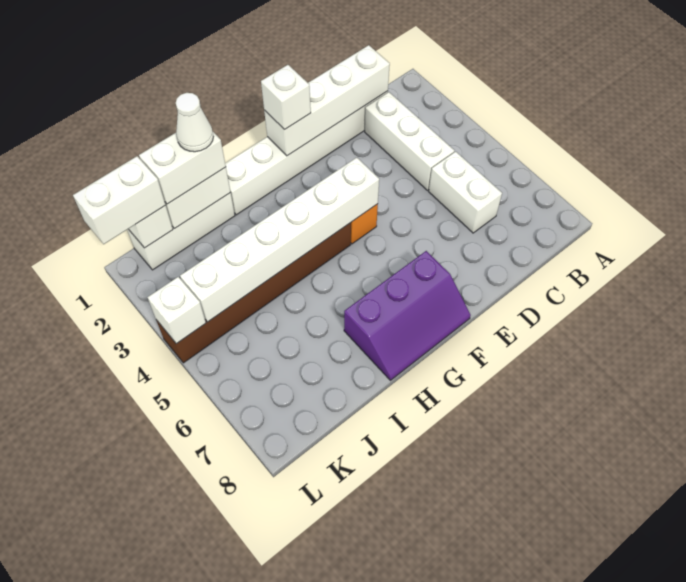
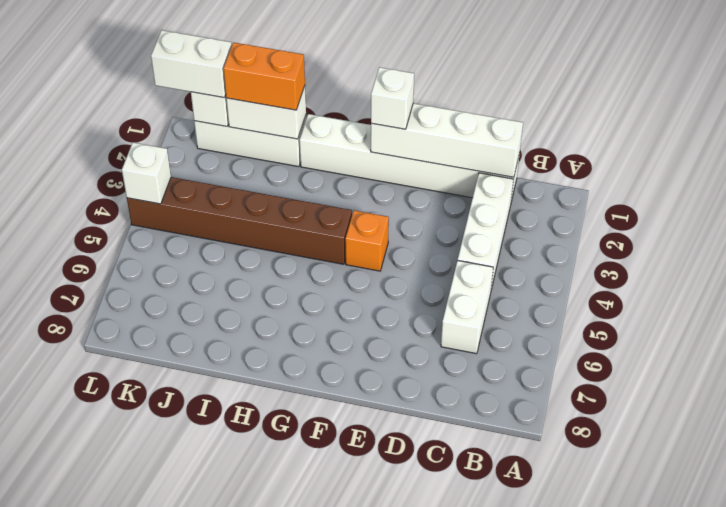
white 1x6 brick [180,158,379,322] -> none
purple 2x3 slope [344,251,470,380] -> none
white 1x2 brick [139,132,226,204] -> orange 1x2 brick [223,42,305,110]
white 1x1 cone [176,93,213,152] -> none

